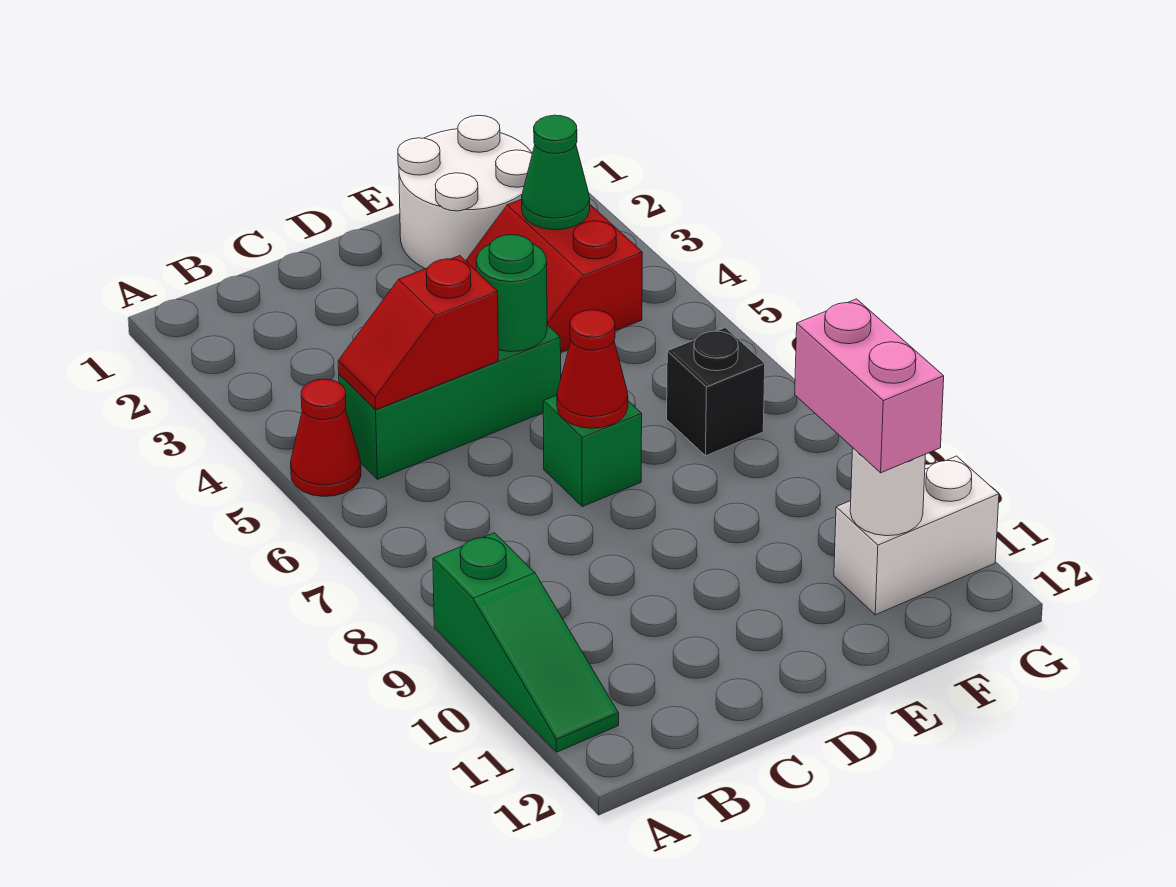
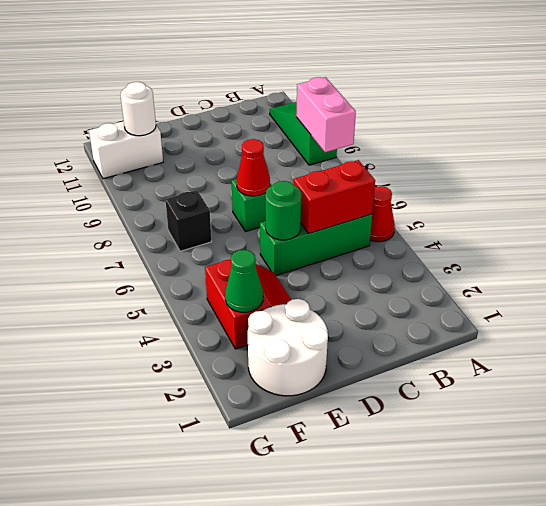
red 1x2 slope [338,256,498,410] -> red 1x2 brick [294,160,375,233]
pink 1x2 brick [795,299,944,473] -> pink 1x2 brick moved to [296,77,356,152]

